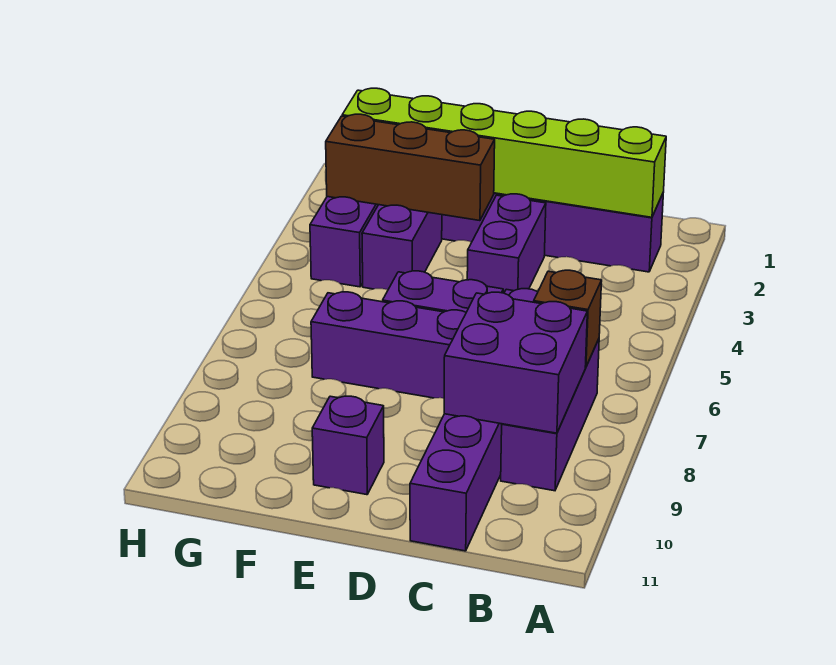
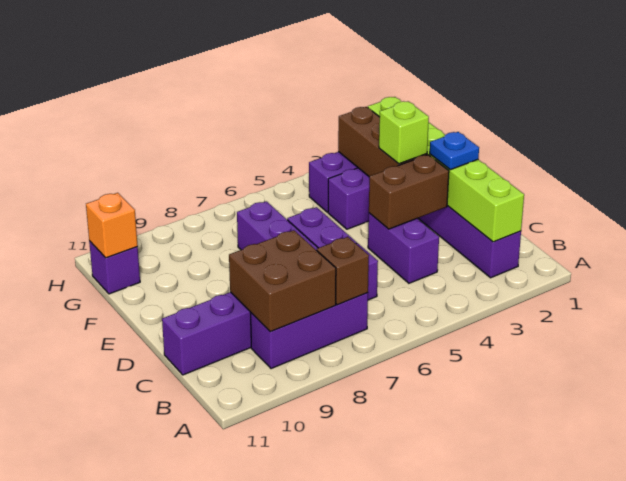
purple 2x2 brick [444,292,587,433] -> brown 2x2 brick [229,230,336,332]
none -> blue 1x1 plate [430,132,479,170]
purple 1x2 brick [467,194,546,293] -> purple 1x2 brick turned to [368,213,439,283]
none -> brown 1x2 brick [369,155,449,229]
none -> lime 1x1 brick [379,101,429,164]
purple 1x1 brick [312,396,384,495] -> purple 1x1 brick moved to [89,241,140,294]
none -> orange 1x1 brick [86,193,138,258]

